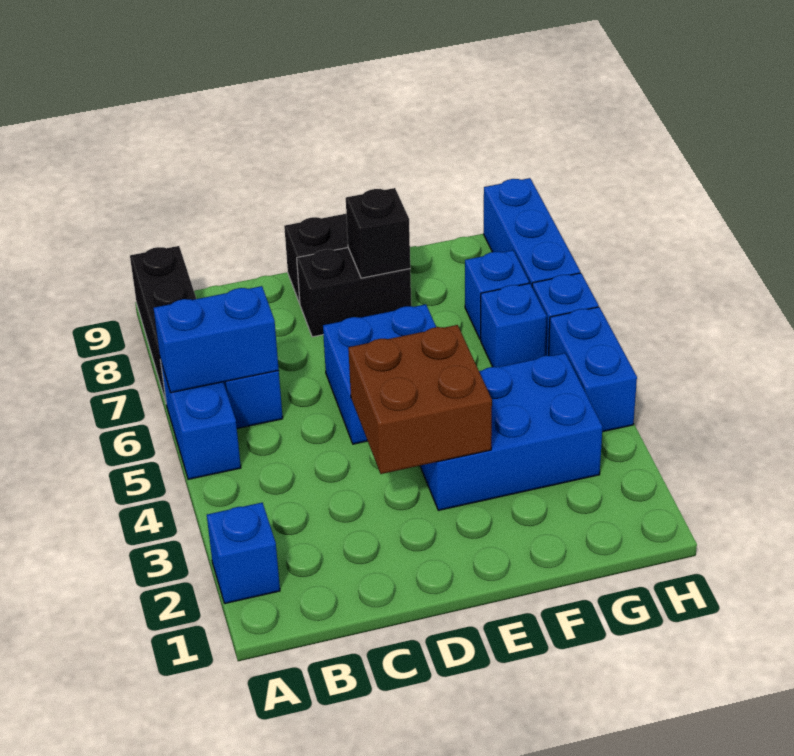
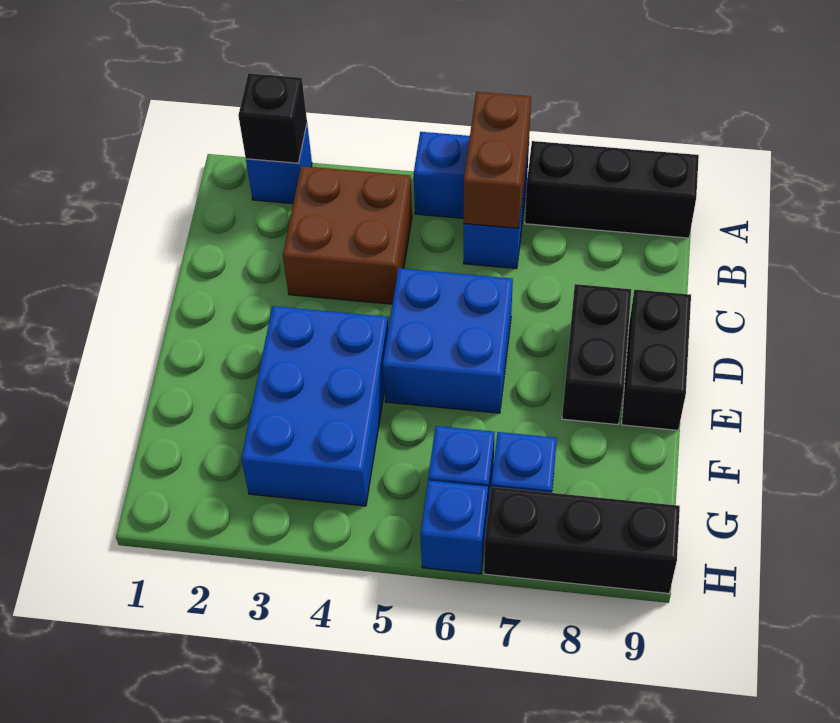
blue 1x2 brick [154,286,279,393] -> brown 1x2 brick [464,92,531,228]
brown 2x2 brick [348,325,492,474] -> brown 2x2 brick moved to [283,166,412,304]
black 1x1 brick [346,188,410,278] -> black 1x1 brick moved to [238,73,307,163]
blue 1x2 brick [549,307,637,432] -> none
blue 1x3 brick [484,178,580,286] -> black 1x3 brick [484,487,680,593]

